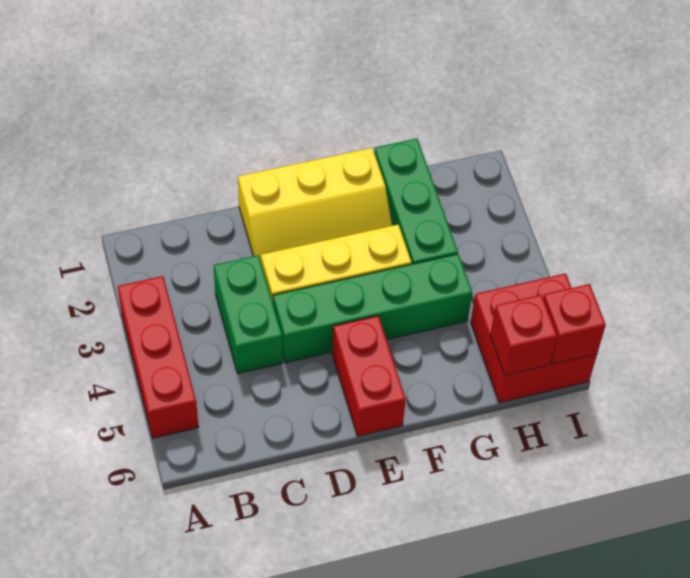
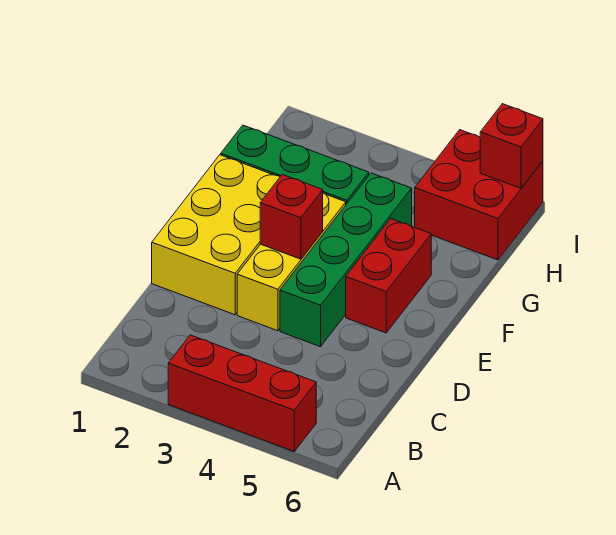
green 1x2 brick [214,255,282,374] -> none
yellow 2x3 slope [238,148,392,261] -> yellow 2x3 brick [152,155,280,315]
red 1x2 brick [332,316,406,436] -> red 1x2 brick turned to [346,219,431,333]
red 1x1 brick [490,295,557,375] -> red 1x1 brick moved to [260,175,323,259]

